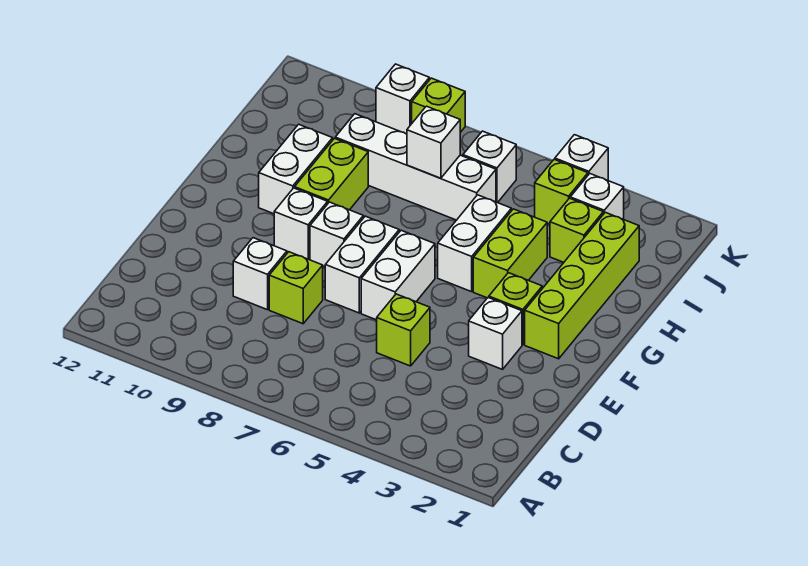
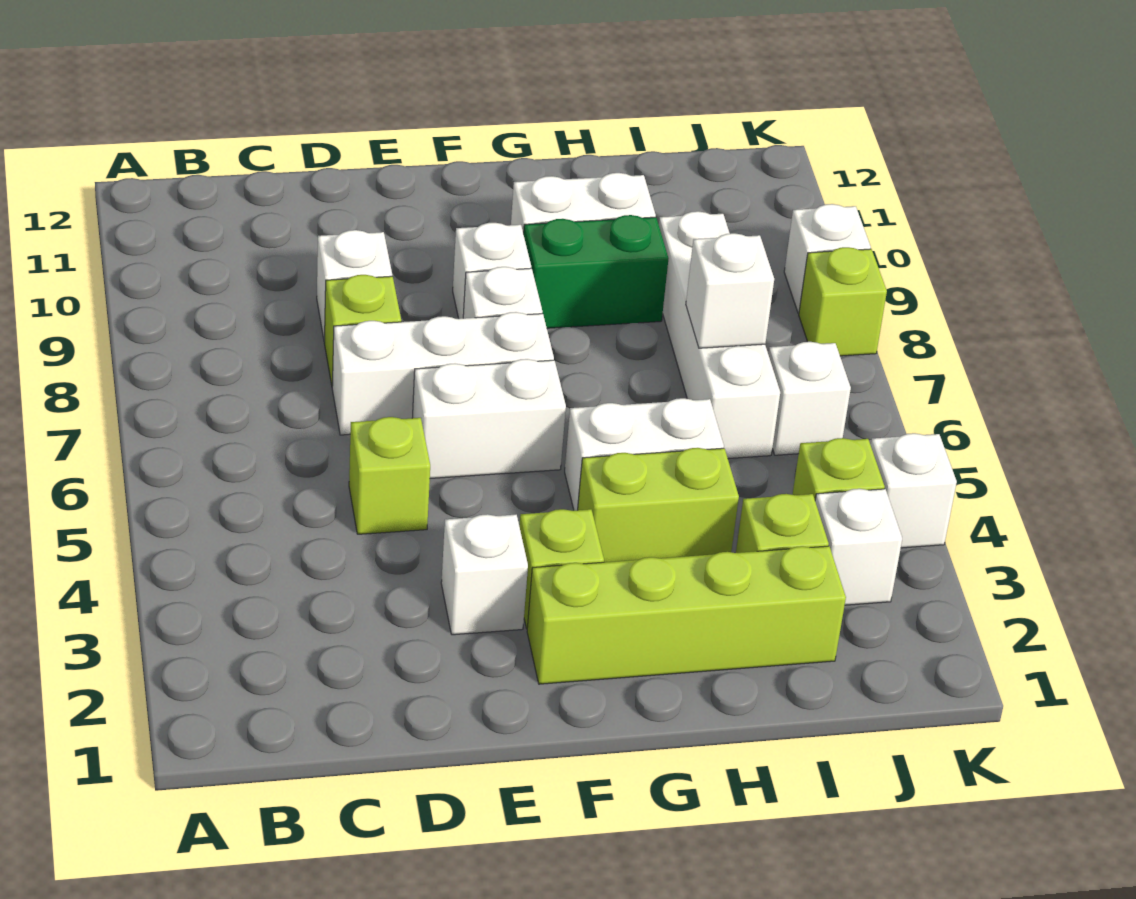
white 1x2 brick [325,216,399,313] -> white 1x3 brick [332,312,554,435]
lime 1x2 brick [295,139,368,210] -> green 1x2 brick [524,215,668,328]

